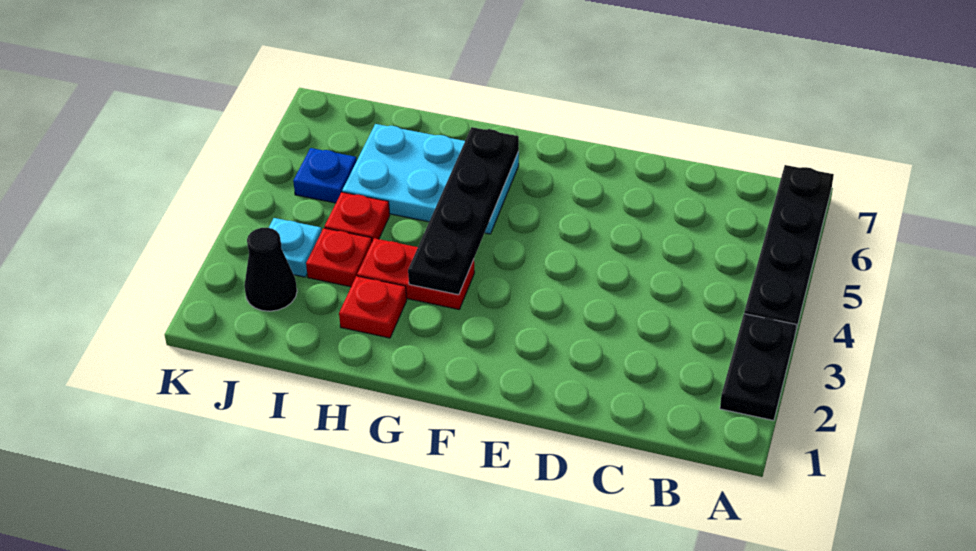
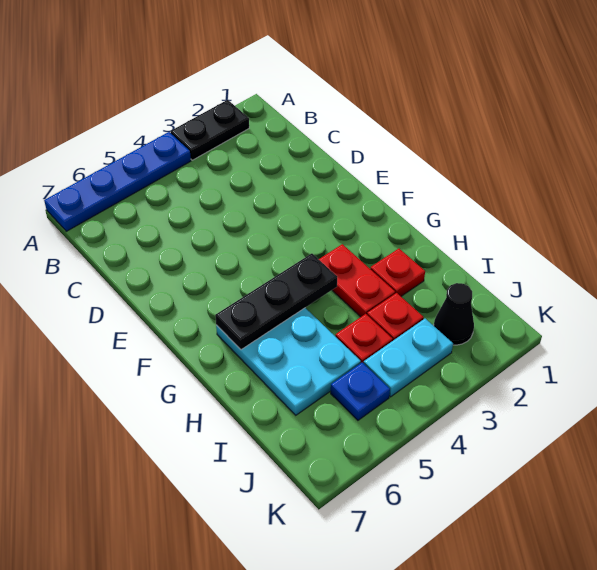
black 1x4 plate [744,165,834,334] -> blue 1x4 plate [44,132,191,231]
black 1x4 plate [408,127,519,295] -> black 1x3 plate [215,254,337,350]
cyan 1x1 plate [269,218,322,277] -> cyan 1x2 plate [364,319,453,397]

